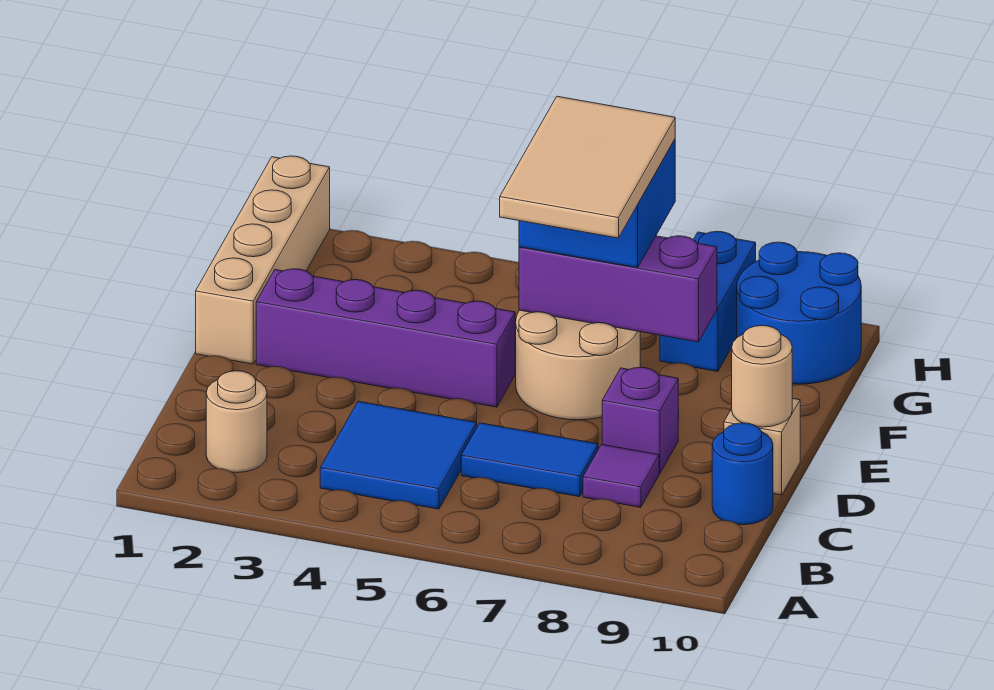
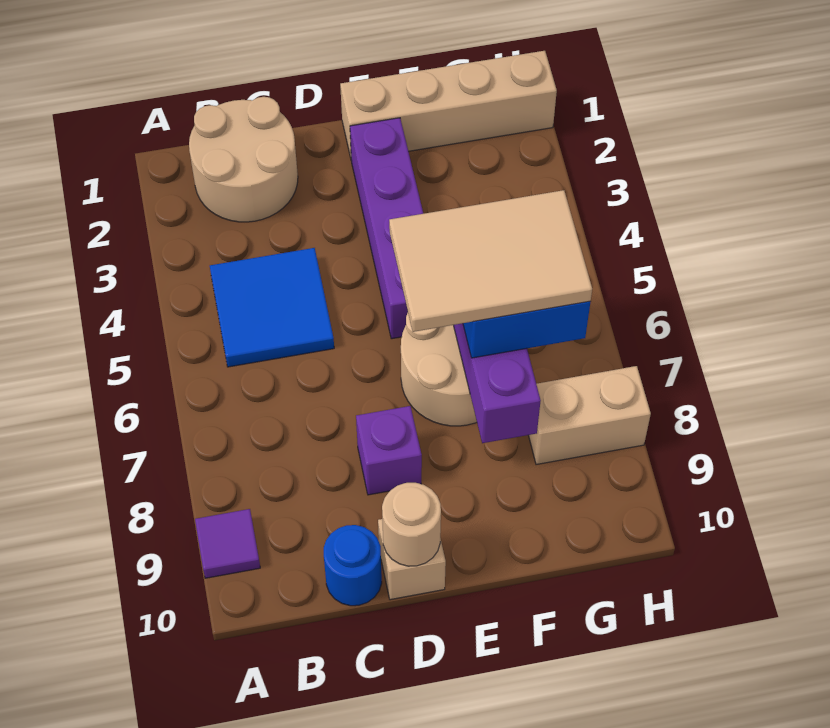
tan 1x1 round brick [206,371,267,473] -> tan 2x2 round brick [189,97,298,222]
blue 1x2 tile [461,423,598,497] -> none
purple 1x1 tile [583,444,659,507] -> purple 1x1 tile moved to [195,509,260,578]
blue 1x2 brick [660,231,756,371] -> tan 1x2 brick [529,366,651,465]
blue 2x2 round brick [737,242,861,384] -> none

